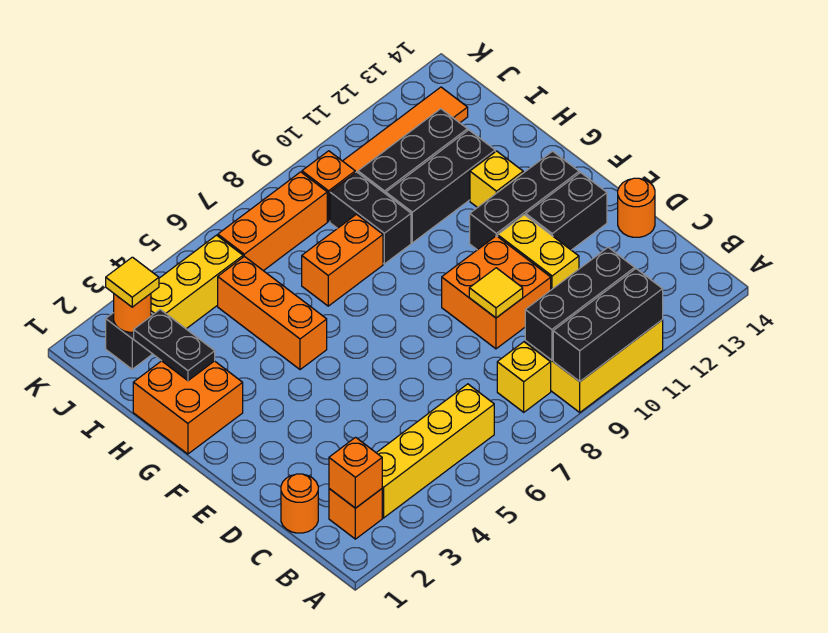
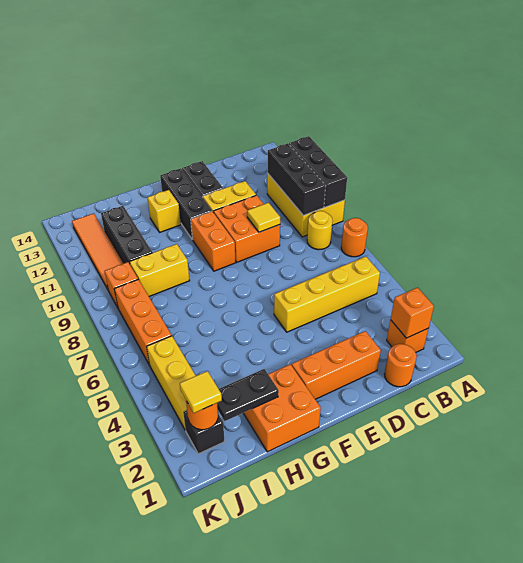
yellow 1x4 brick [377,384,494,518] -> yellow 1x4 brick turned to [274,257,380,332]
yellow 1x1 brick [497,342,551,412] -> yellow 1x1 round brick [307,211,332,250]
orange 1x1 round brick [618,178,655,237] -> orange 1x1 round brick moved to [341,218,368,257]
orange 1x3 brick [218,256,327,370] -> orange 1x3 brick moved to [292,331,381,399]
orange 1x2 brick [302,214,383,306] -> orange 1x2 brick moved to [191,211,236,271]
black 1x2 brick [330,172,411,264] -> yellow 1x2 brick [130,244,190,296]
black 1x3 brick [386,130,495,243] -> none

